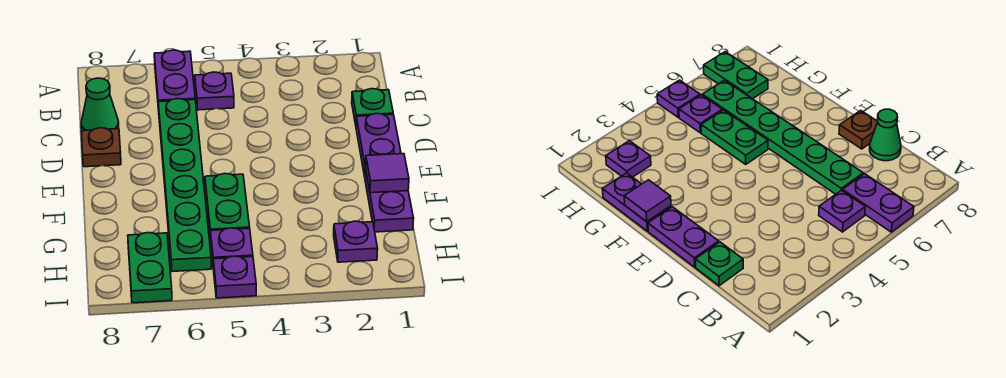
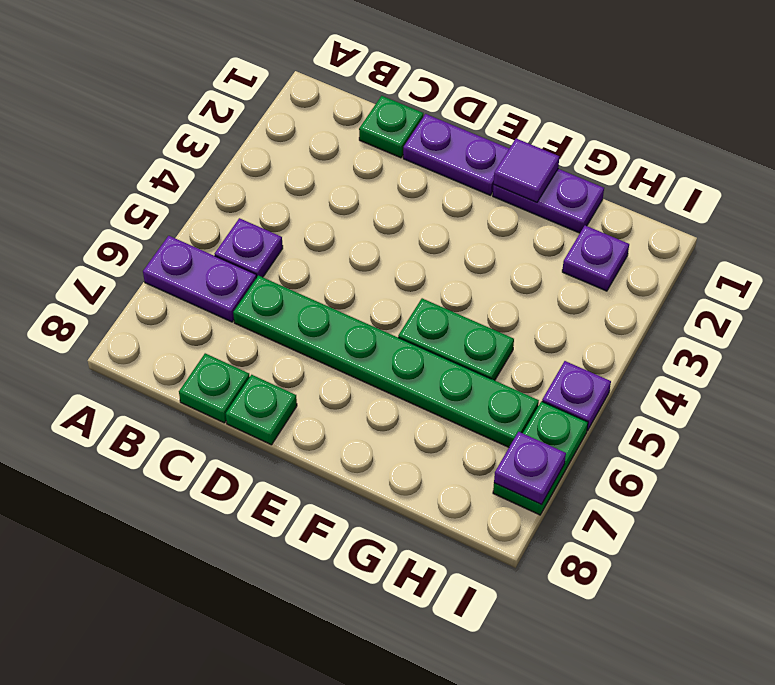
green 1x1 cone [81,78,119,131] -> green 1x1 plate [179,353,250,423]
brown 1x1 plate [81,128,121,167] -> green 1x1 plate [226,375,297,445]
purple 1x1 plate [210,228,253,261] -> purple 1x1 plate moved to [494,432,566,505]
green 1x2 plate [128,232,172,303] -> green 1x2 plate turned to [493,401,588,515]

